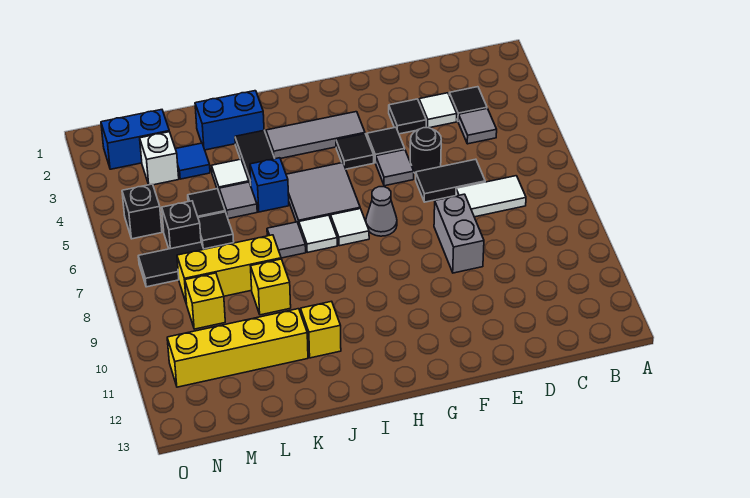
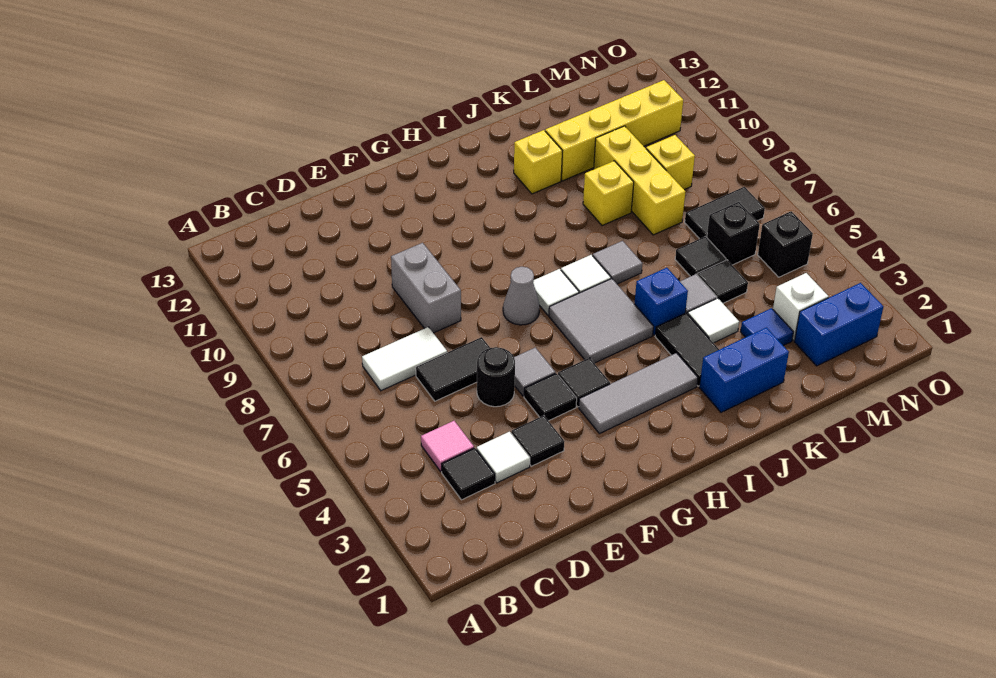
grey 1x1 tile [458,109,497,144] -> pink 1x1 tile [421,421,474,471]
yellow 1x3 brick [177,235,281,304] -> yellow 1x3 brick turned to [594,126,686,235]

